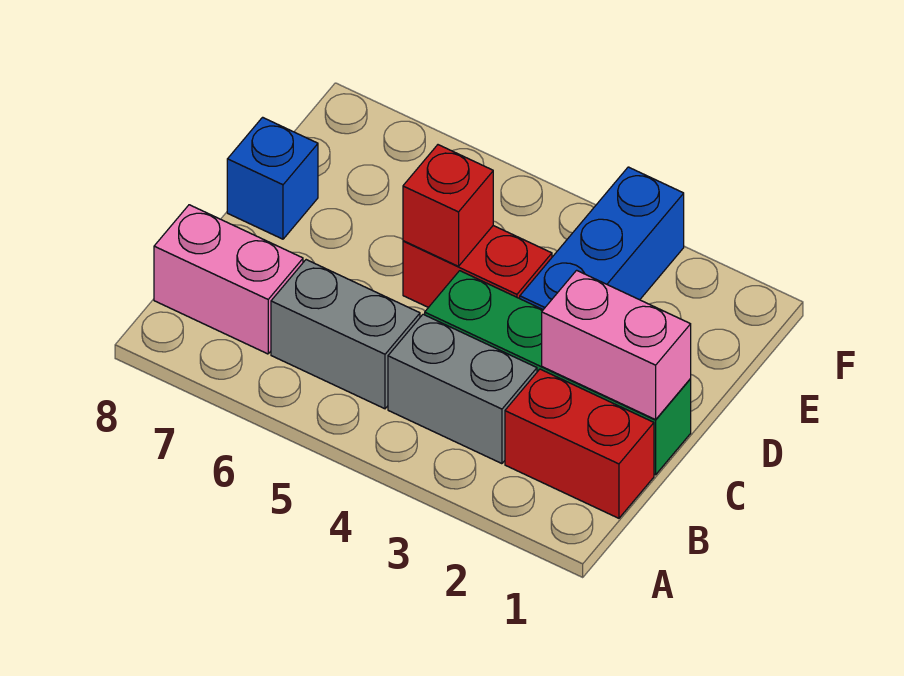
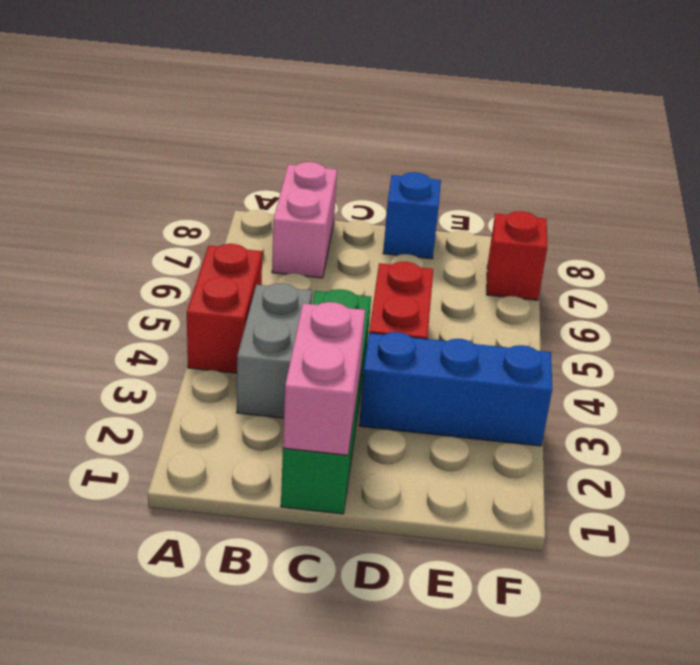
red 1x2 brick [505,369,654,518] -> red 1x2 brick moved to [187,244,262,373]
grey 1x2 brick [271,260,420,409] -> none
red 1x1 brick [403,145,493,266] -> red 1x1 brick moved to [487,211,547,300]

